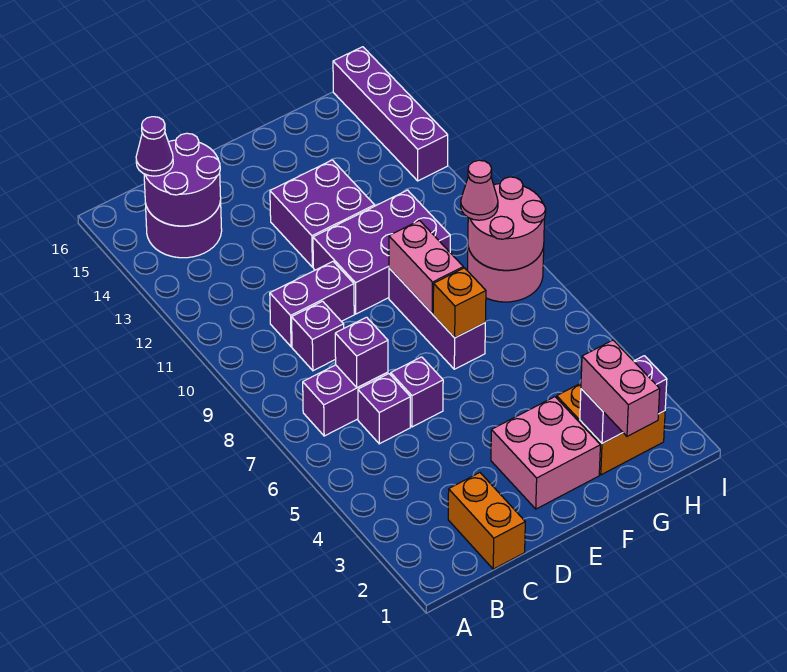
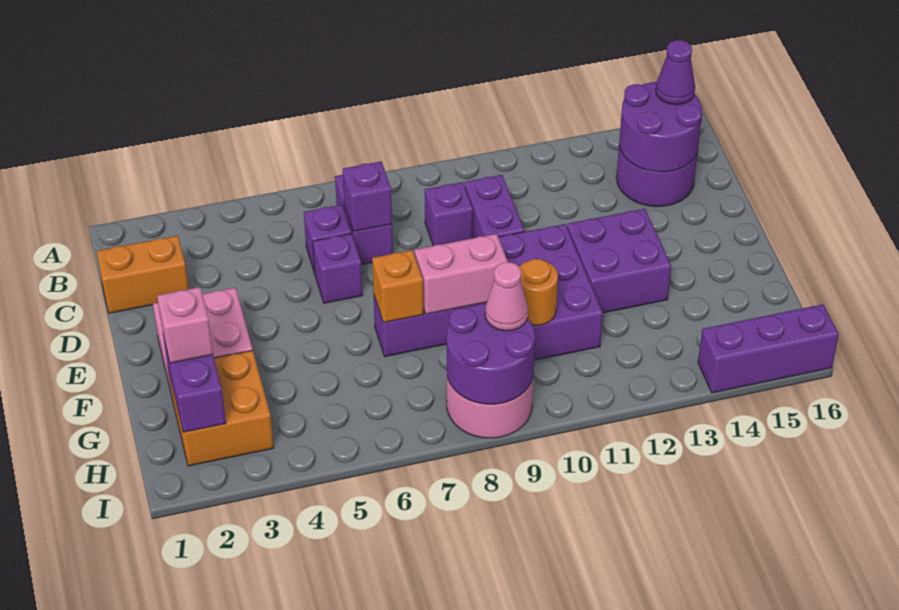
pink 1x2 brick [581,340,660,436] -> pink 1x1 brick [157,287,213,363]
none -> orange 1x1 round brick [519,259,558,325]
pink 2x2 round brick [468,177,546,270] -> purple 2x2 round brick [447,303,535,404]
purple 1x4 brick [333,47,448,181] -> purple 1x3 brick [698,304,839,393]

